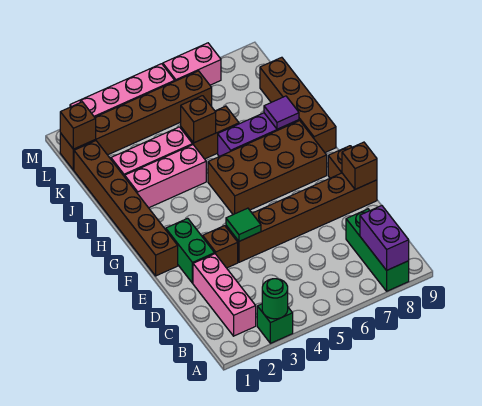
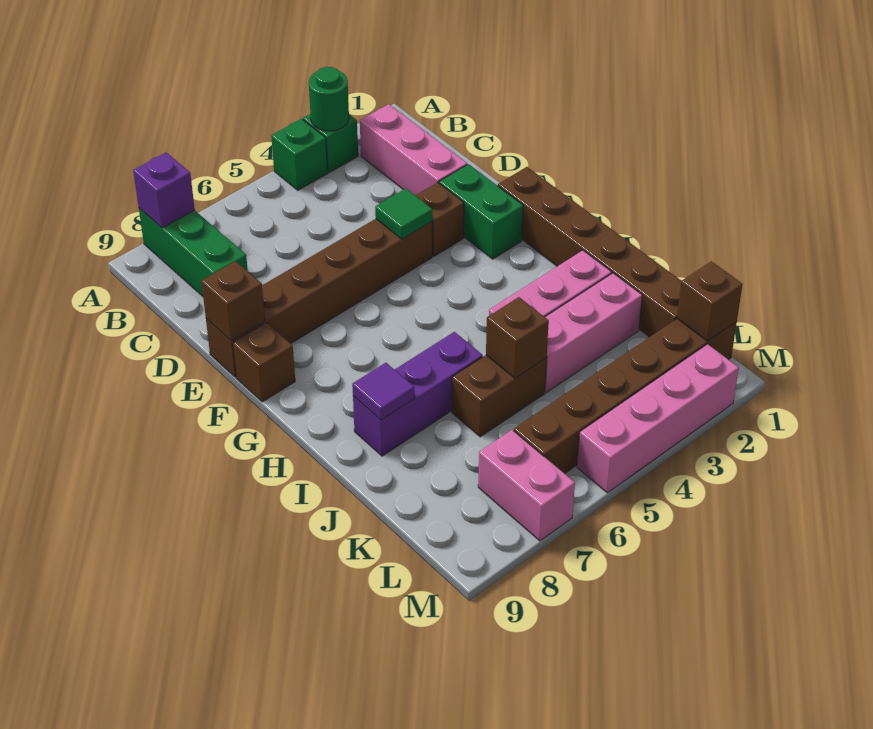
none -> green 1x1 brick [271,119,328,190]
purple 1x2 brick [360,205,409,270] -> purple 1x1 brick [133,152,195,228]
brown 2x4 brick [208,121,327,215] -> none
brown 1x4 brick [260,57,336,152] -> none
pink 1x2 brick [163,43,221,85] -> pink 1x2 brick turned to [478,430,575,541]

